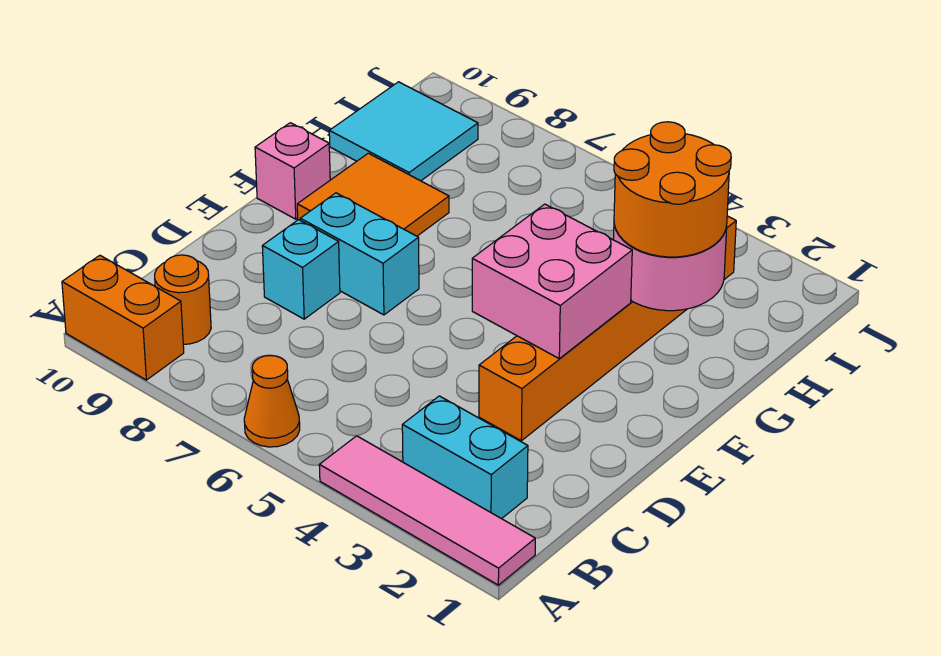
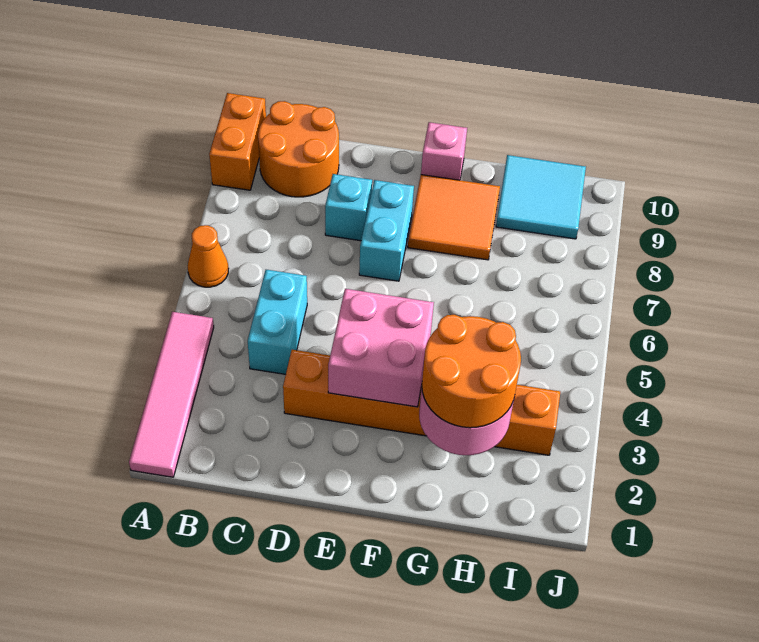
cyan 1x2 brick [402,396,528,519] -> cyan 1x2 brick moved to [248,270,307,374]
orange 1x1 round brick [155,255,211,344] -> orange 2x2 round brick [258,101,339,197]

